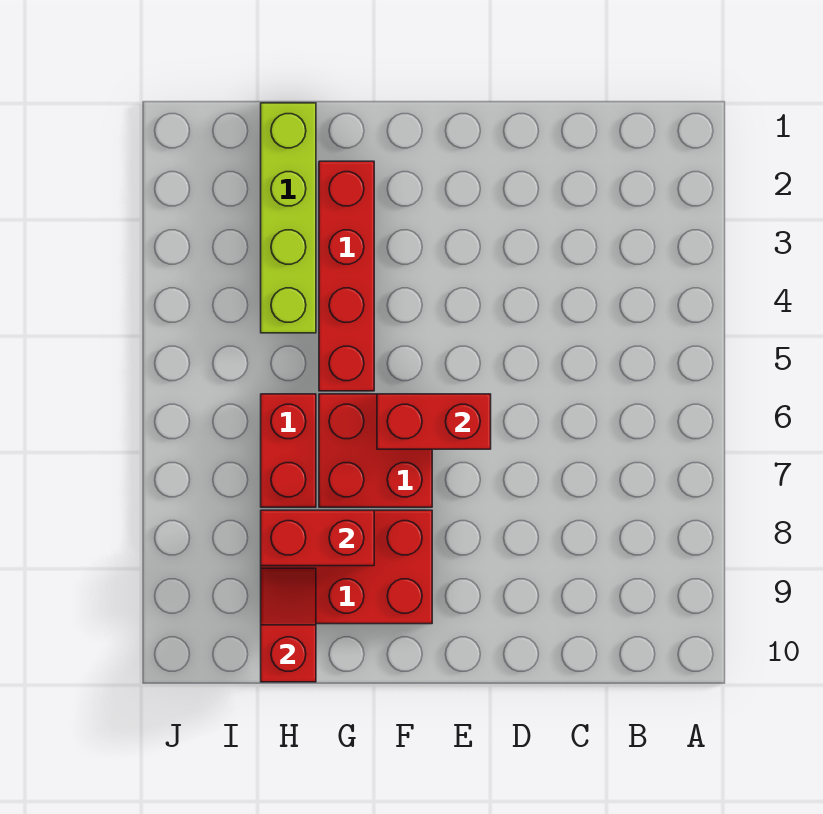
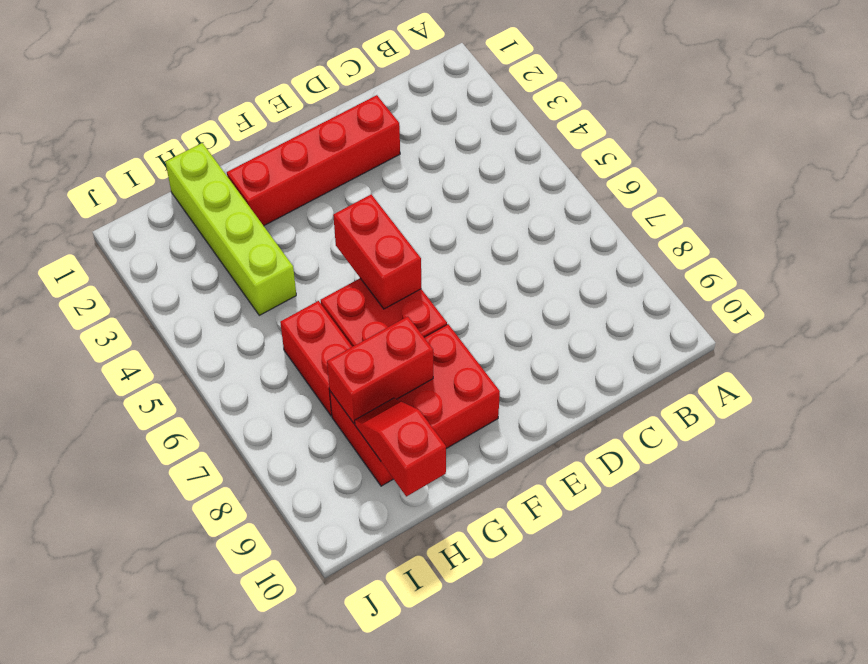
red 1x2 brick [377,394,491,449] -> red 1x2 brick turned to [333,194,421,309]
red 1x4 brick [319,161,374,391] -> red 1x4 brick turned to [227,95,400,226]

